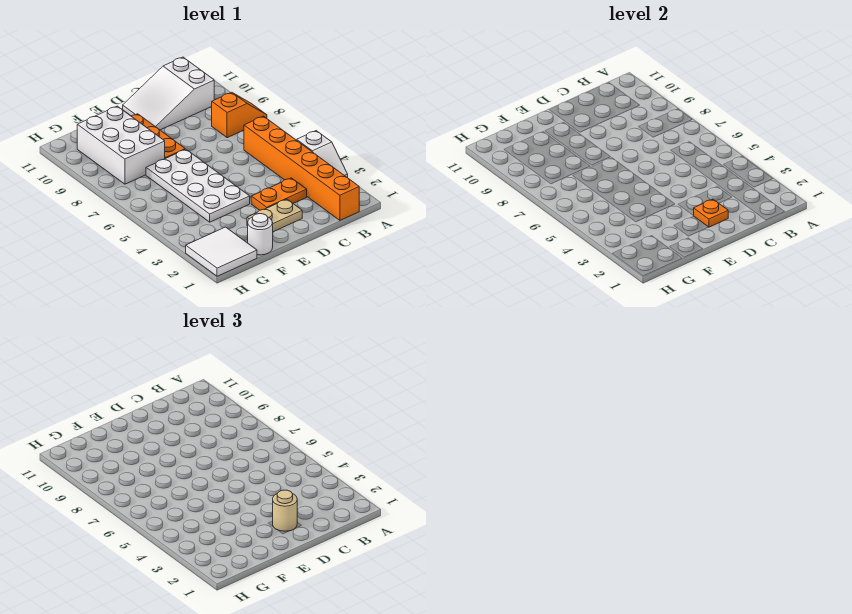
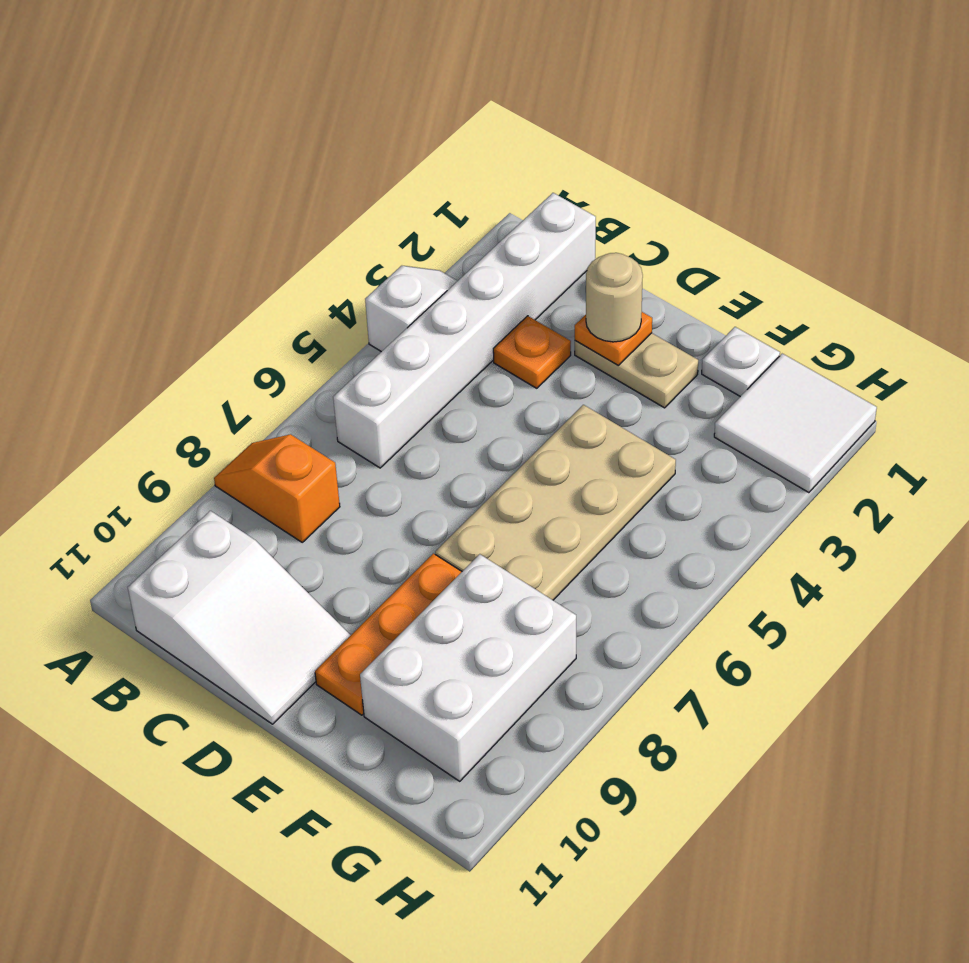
orange 1x6 brick [244,116,359,220] -> white 1x6 brick [333,193,596,468]
orange 1x2 plate [251,178,307,210] -> orange 1x1 plate [493,316,571,388]
white 2x4 plate [146,149,250,222] -> tan 2x4 plate [435,405,676,600]
white 1x1 round brick [248,214,273,255] -> white 1x1 plate [702,327,780,397]

